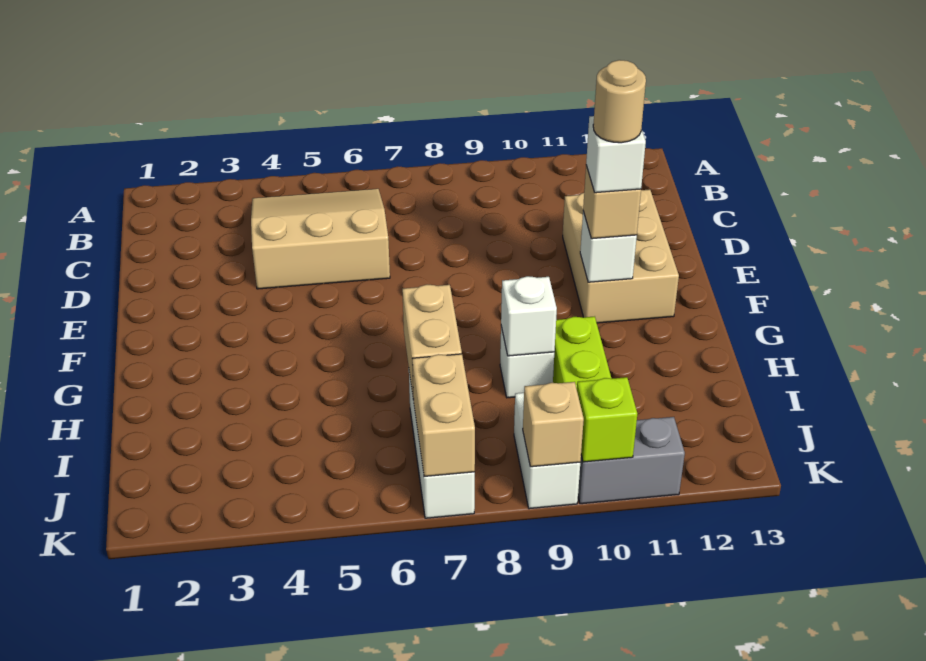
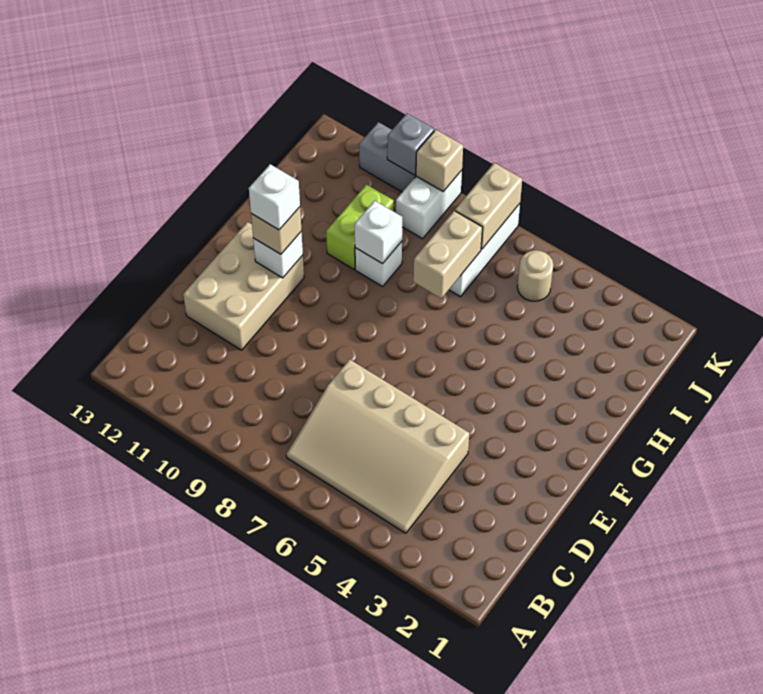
tan 3x3 slope [251,189,390,289] -> tan 3x4 slope [286,359,469,533]
tan 1x1 round brick [593,60,646,143] -> tan 1x1 round brick moved to [517,250,554,301]
lime 1x1 brick [577,377,637,462] -> grey 1x1 brick [387,113,434,175]

